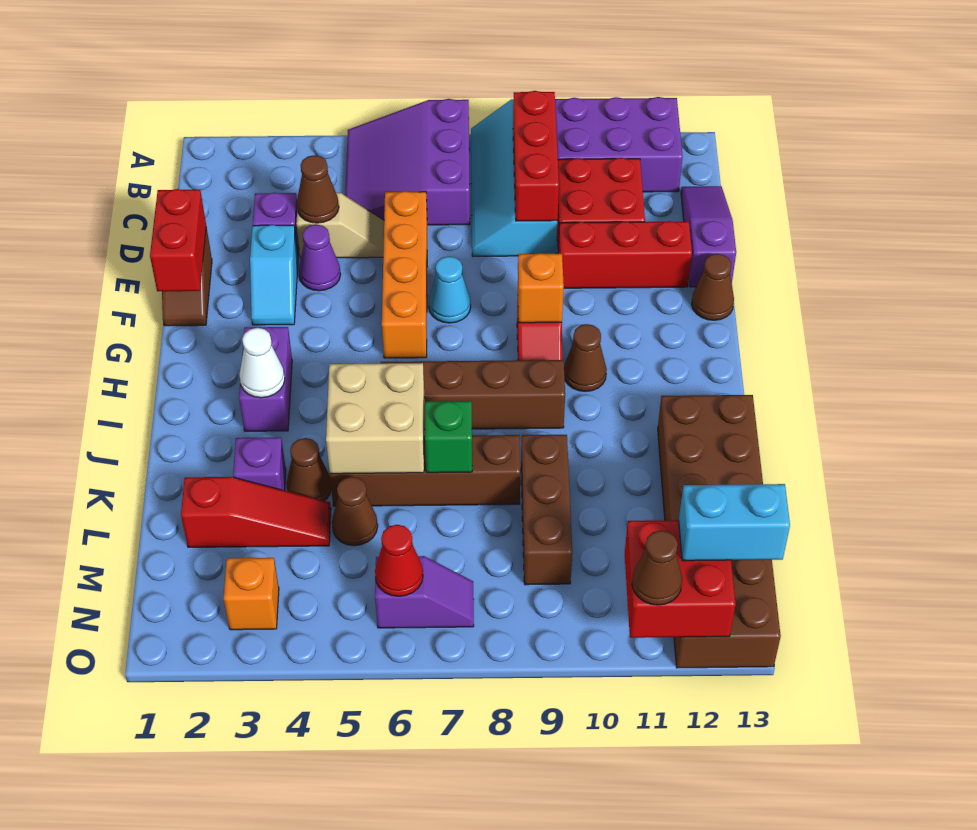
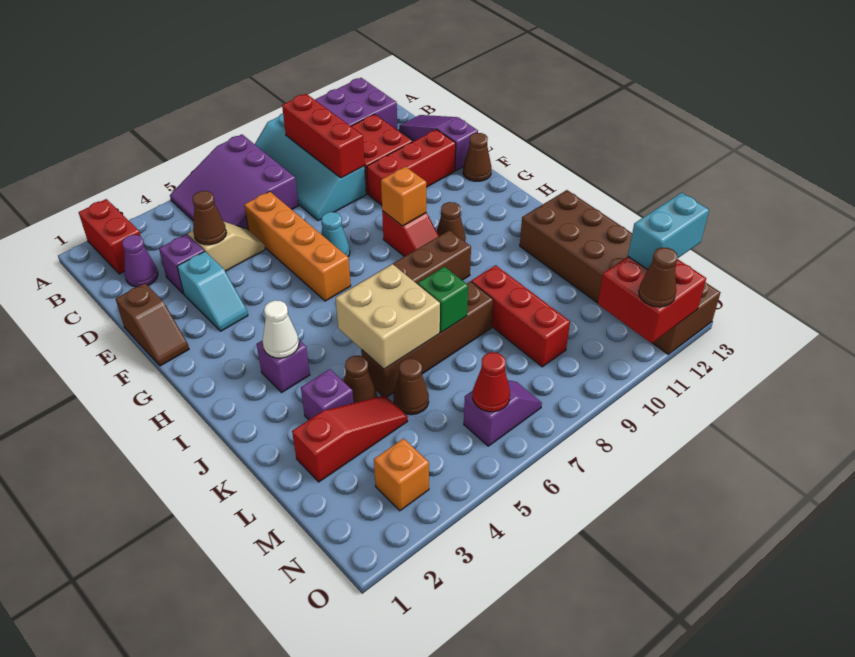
red 1x2 brick [150,189,206,291] -> red 1x2 brick moved to [79,199,140,274]
purple 1x1 cone [299,224,341,291] -> purple 1x1 cone moved to [122,235,158,287]
purple 1x2 brick [239,327,292,431] -> purple 1x1 brick [257,340,310,392]
brown 1x3 brick [521,435,572,585] -> red 1x3 brick [471,265,570,367]

